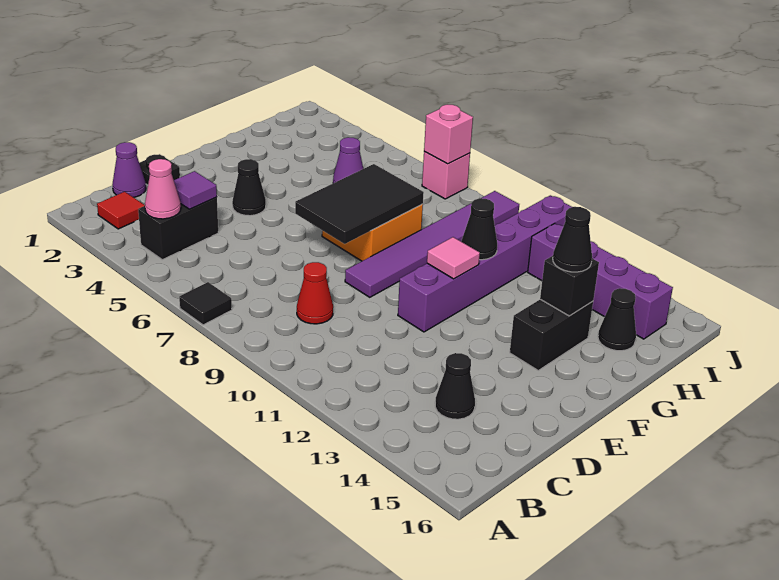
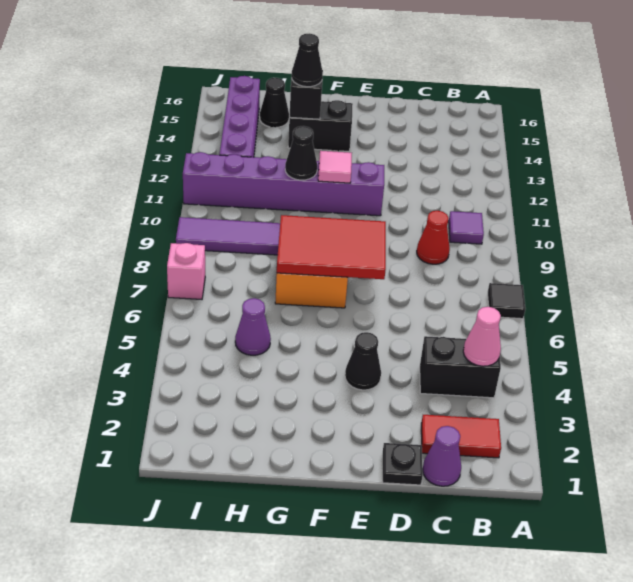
red 1x1 tile [97,192,145,229] -> red 1x2 tile [421,415,501,458]
purple 1x1 tile [174,171,217,209] -> purple 1x1 tile moved to [449,211,484,244]
black 1x1 cone [435,353,475,419] -> none
black 2x3 tile [295,164,424,244] -> red 2x3 tile [277,215,386,279]
pink 1x1 brick [424,104,473,164] -> none

